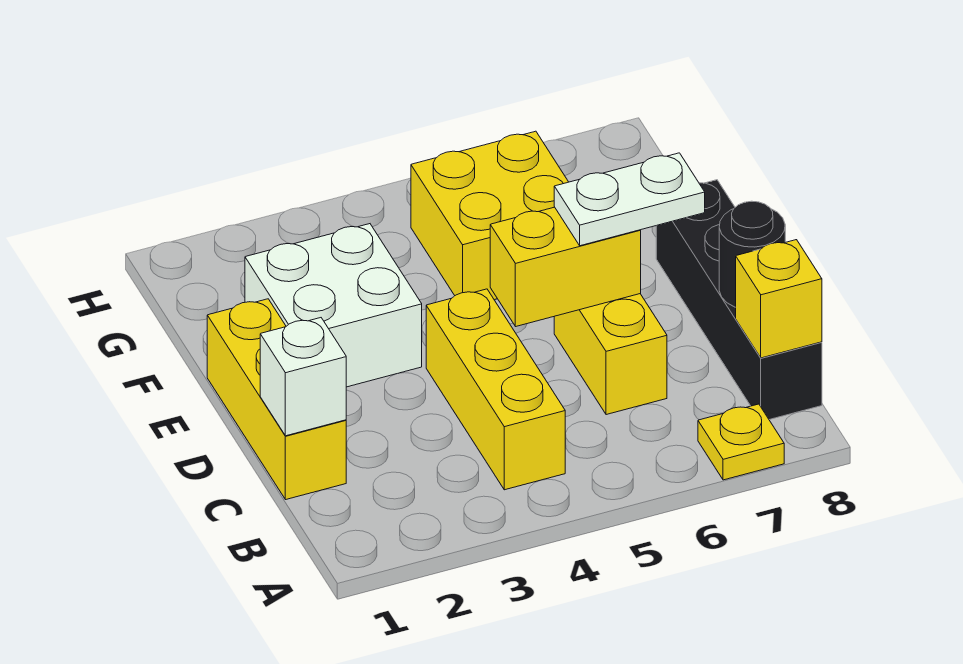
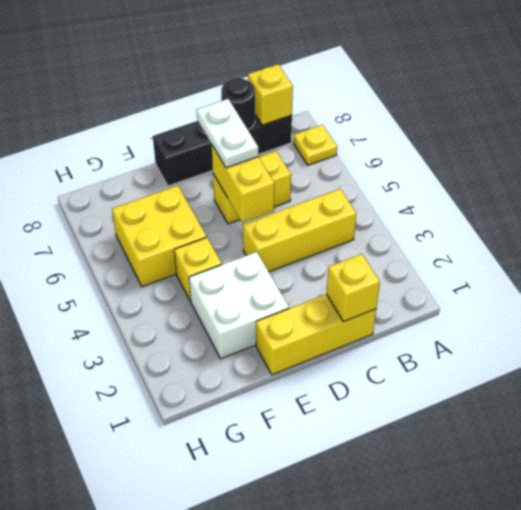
white 1x1 brick [260,318,346,436] -> yellow 1x1 brick [326,254,380,322]
none -> yellow 1x1 brick [174,237,222,301]

